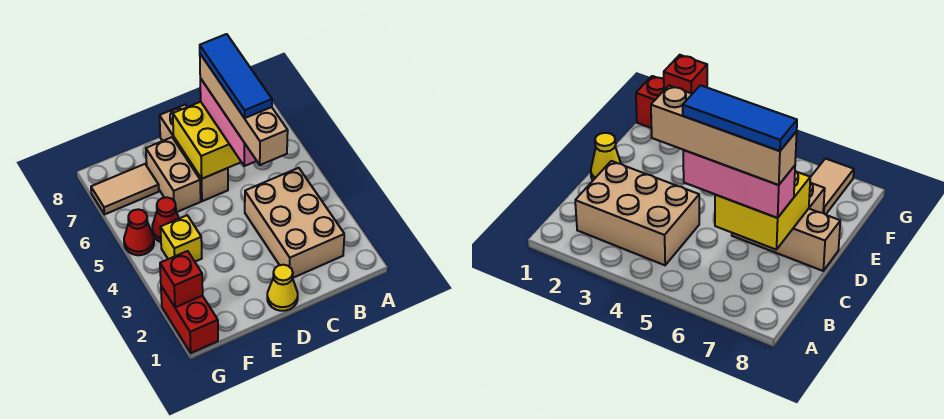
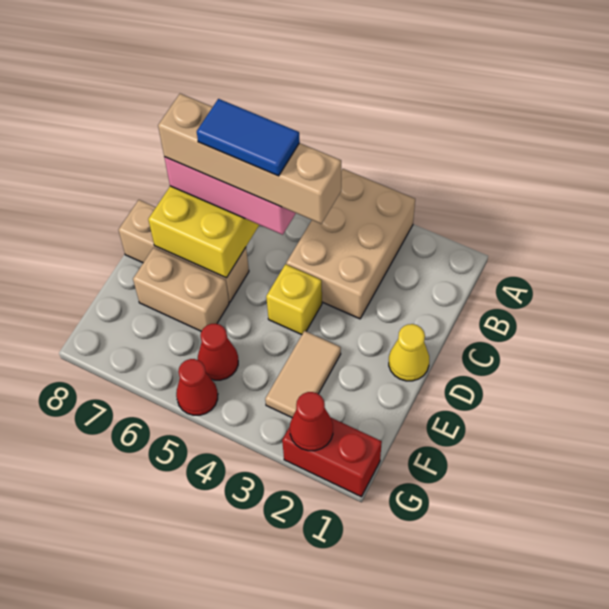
tan 2x3 brick [245,168,344,278] -> tan 2x3 brick turned to [286,169,415,319]
blue 1x3 tile [200,34,272,118] -> blue 1x2 tile [197,99,300,176]
yellow 1x1 brick [160,215,202,262] -> yellow 1x1 brick moved to [266,264,322,335]
tan 1x2 tile [91,164,159,214] -> tan 1x2 tile moved to [265,331,341,417]
red 1x1 brick [160,251,203,307] -> red 1x1 cone [290,392,333,451]

